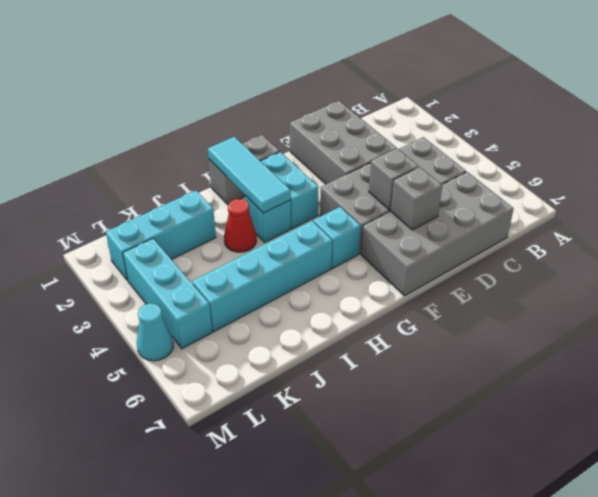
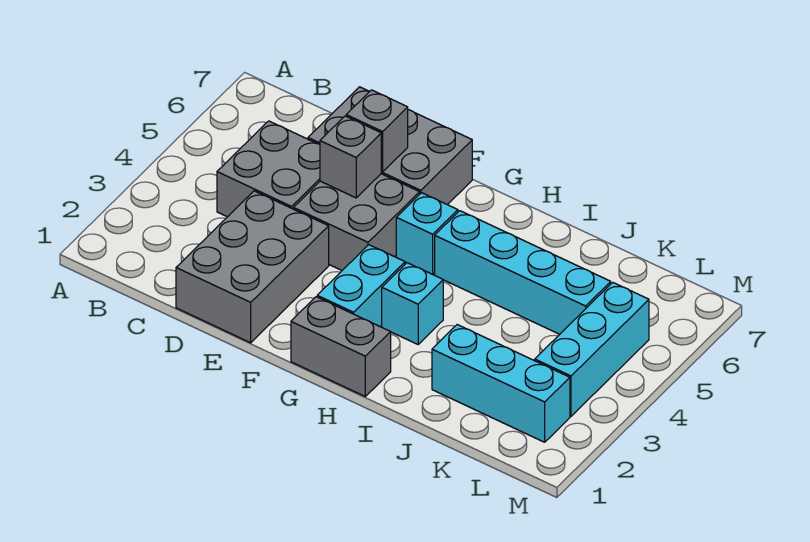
grey 2x4 brick [361,172,514,296] -> grey 2x3 brick [308,87,472,205]
cyan 1x3 tile [208,137,291,213] -> none
red 1x1 cone [224,199,257,252] -> none
cyan 1x1 cone [137,303,173,361] -> none

